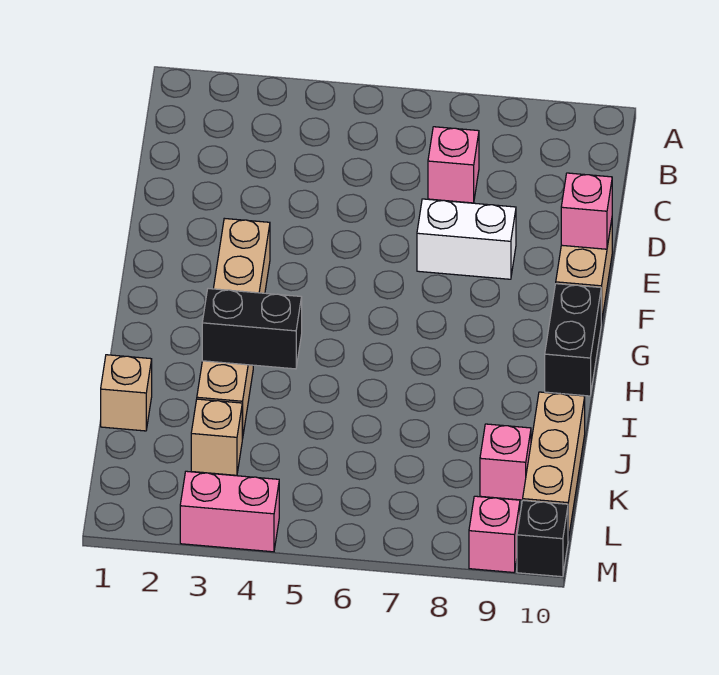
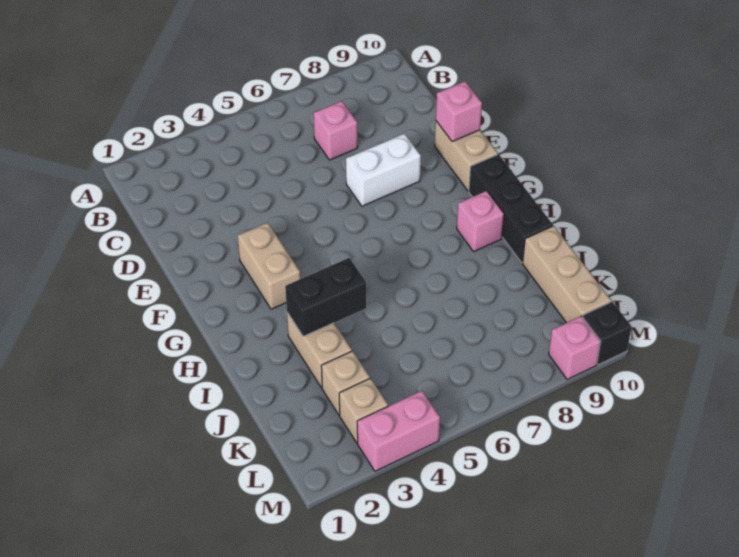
black 1x2 brick [545,284,601,396] -> black 1x3 brick [469,154,553,262]
tan 1x1 brick [101,355,152,431] -> tan 1x1 brick moved to [339,378,388,443]
pink 1x1 brick [480,424,531,500] -> pink 1x1 brick moved to [457,191,504,252]

